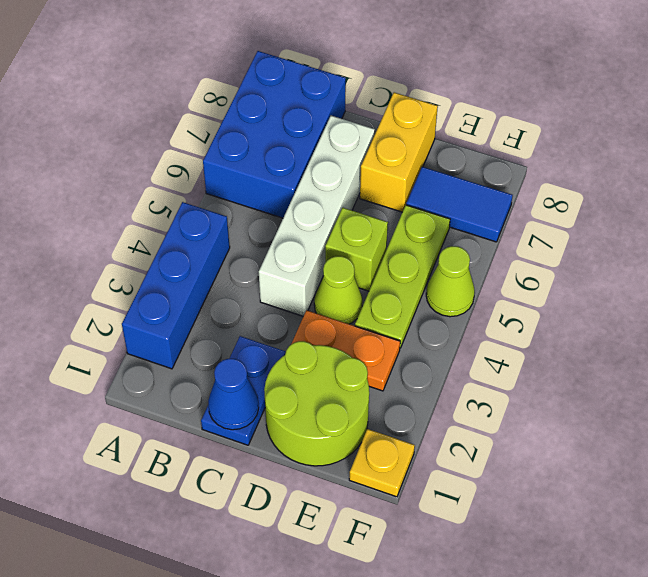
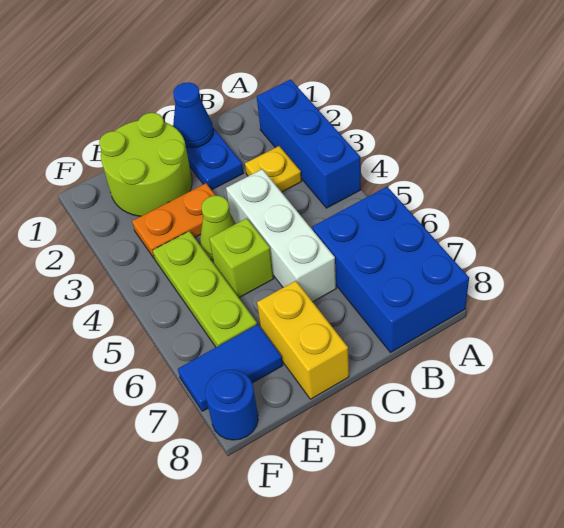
white 1x4 brick [259,116,375,316] -> white 1x3 brick [226,169,336,302]
yellow 1x1 plate [349,429,415,497] -> yellow 1x1 plate moved to [245,146,302,192]
lime 1x1 cone [426,246,475,317] -> none
none -> blue 1x1 round brick [205,369,258,440]

